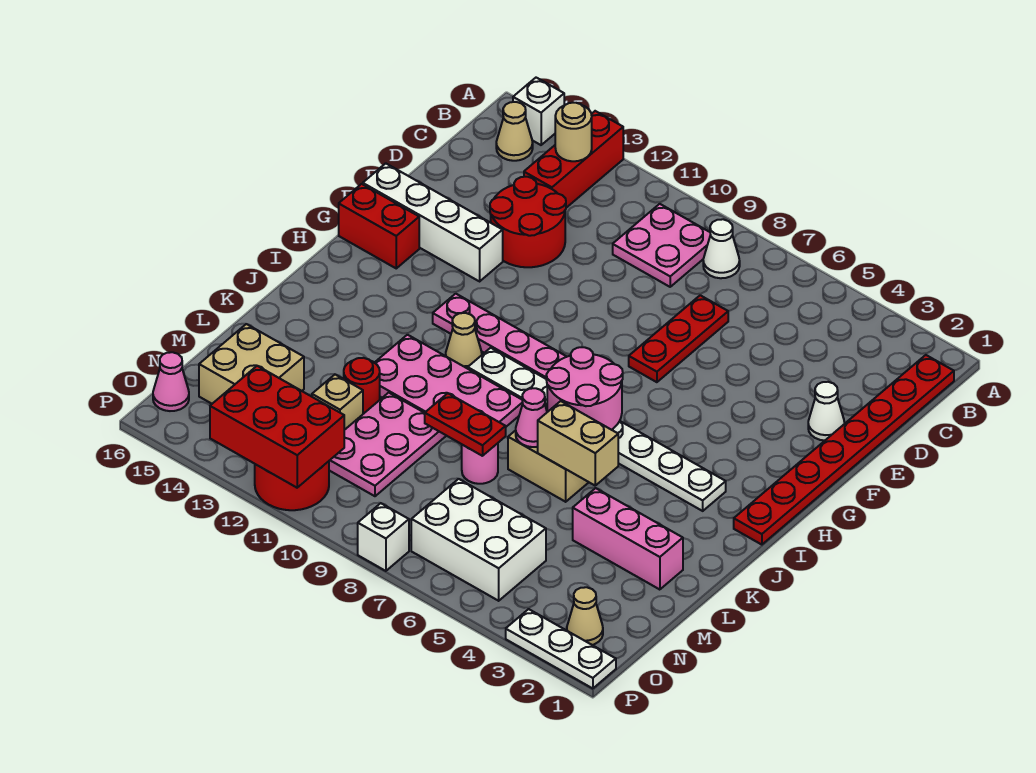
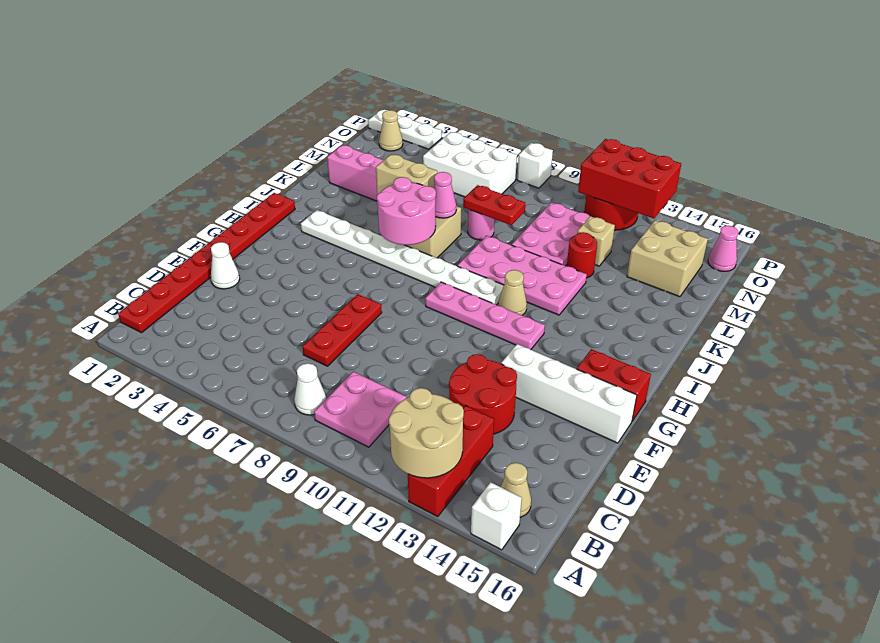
tan 1x1 round brick [555,103,592,161] -> tan 2x2 round brick [389,388,464,478]

